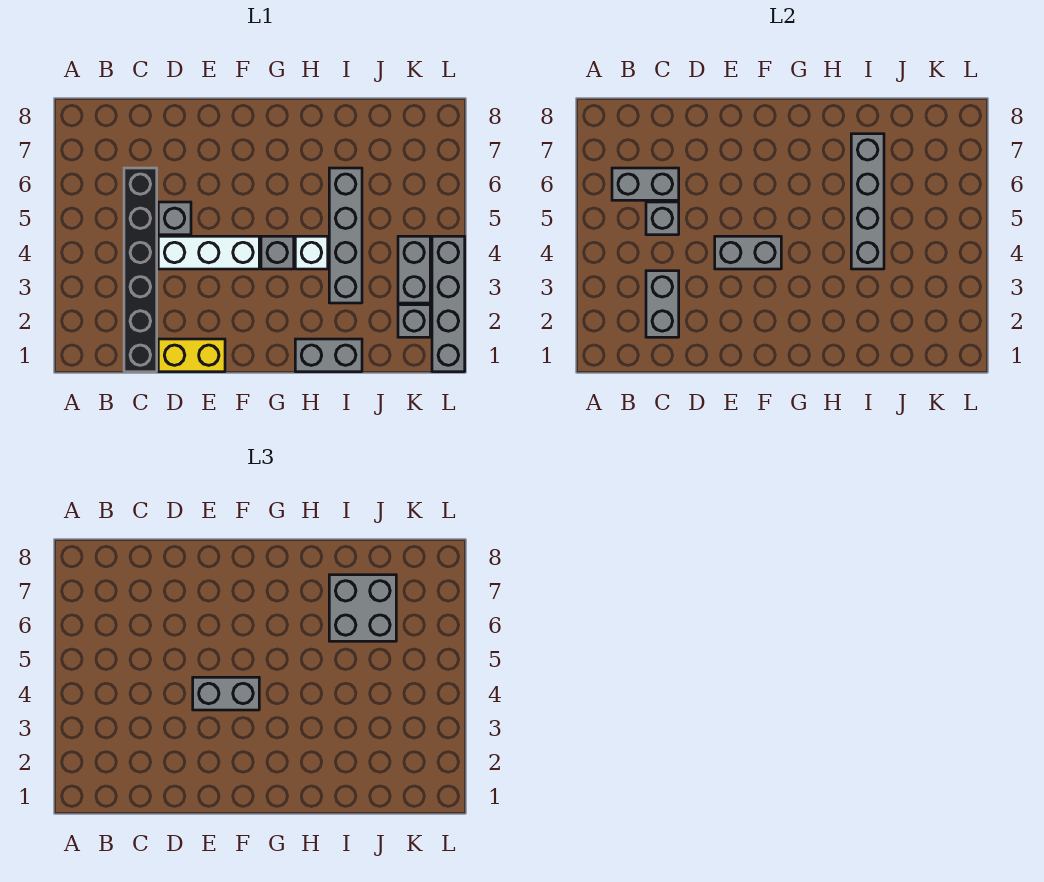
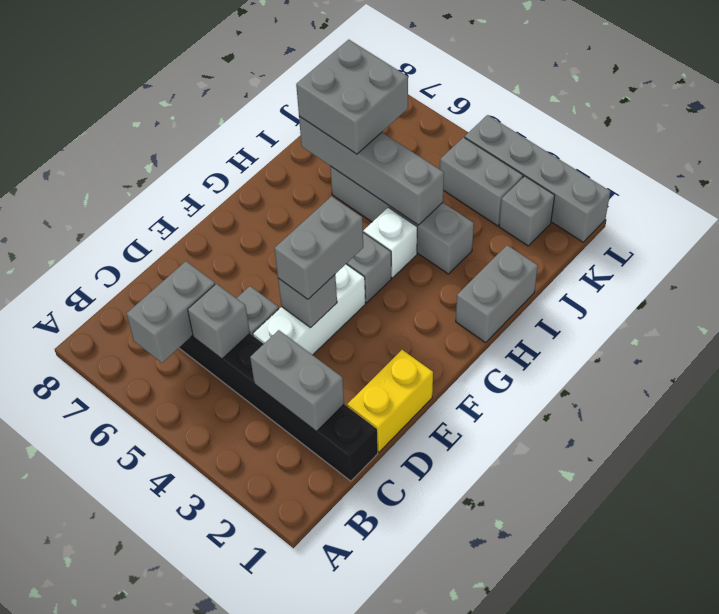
grey 1x2 brick [715,236,781,269] -> grey 1x1 brick [278,275,337,328]

